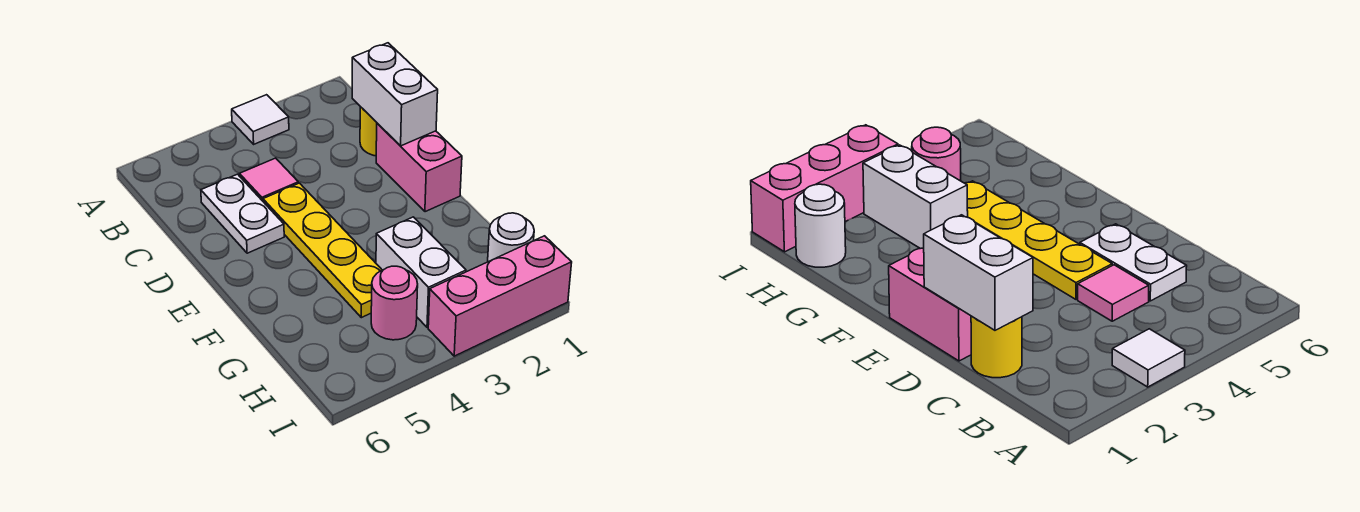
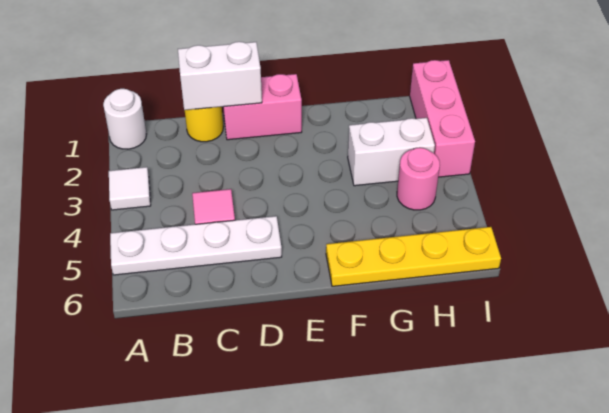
white 1x2 plate [201,174,284,253] -> white 1x4 plate [110,216,282,275]
yellow 1x4 plate [263,183,382,318] -> yellow 1x4 plate moved to [326,227,501,286]
white 1x1 round brick [488,213,534,262] -> white 1x1 round brick moved to [103,89,146,149]

